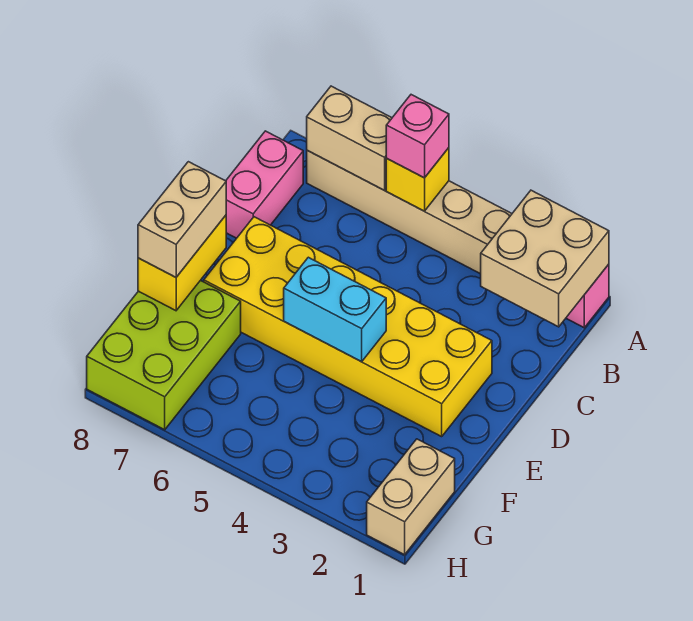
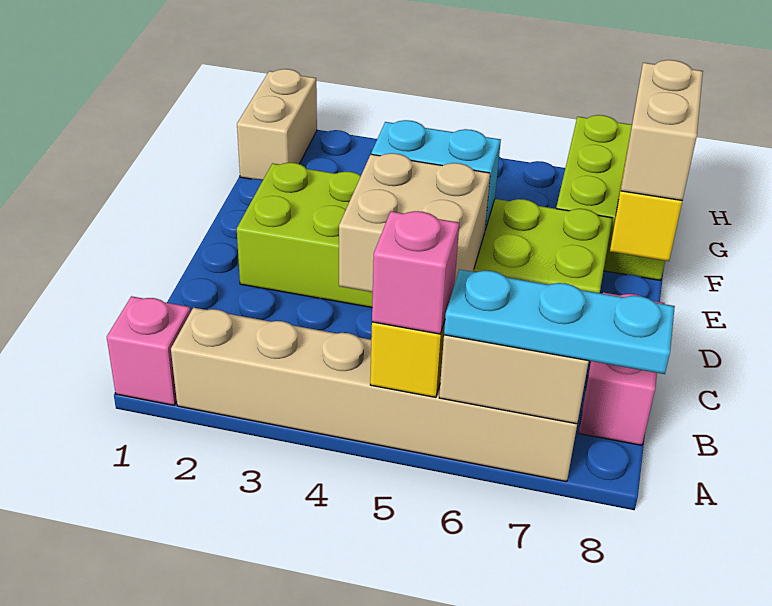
tan 2x2 brick [481,190,609,327] -> tan 2x2 brick moved to [339,153,490,292]
none -> cyan 1x3 plate [444,270,675,374]
yellow 2x6 brick [204,217,492,437] -> lime 2x6 brick [237,163,612,308]

